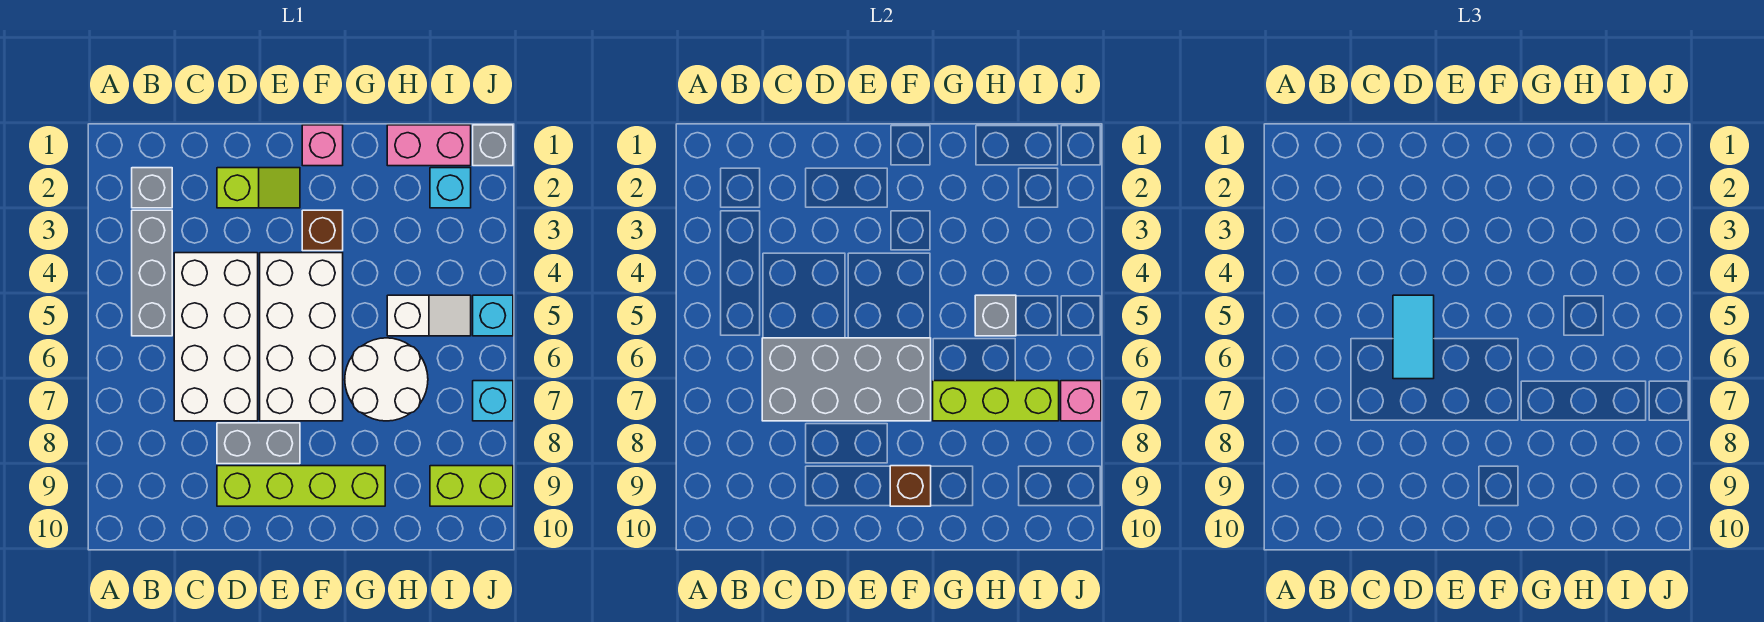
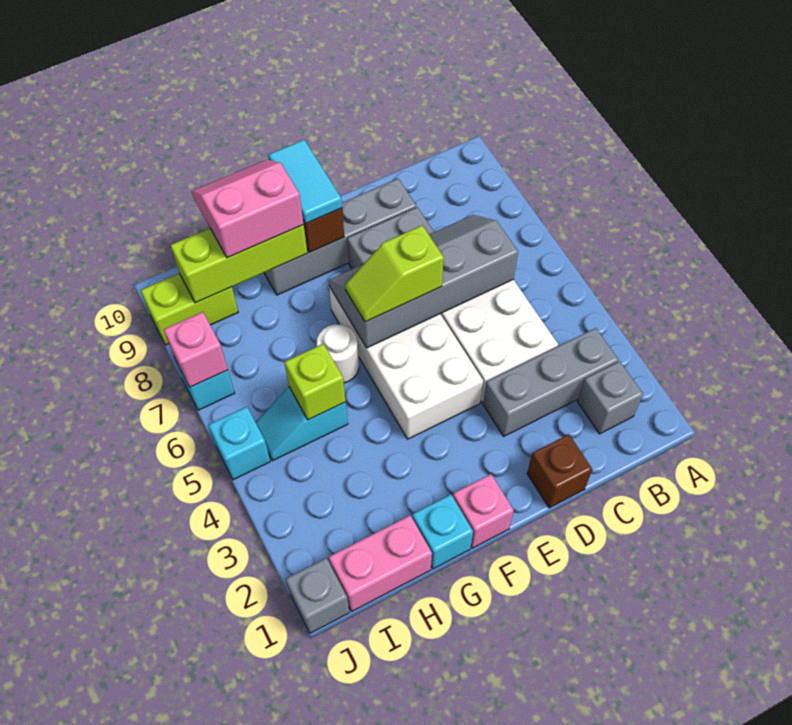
grey 1x3 brick [132,210,172,336] -> grey 1x3 brick turned to [483,328,618,436]
grey 2x4 brick [762,338,931,421] -> grey 2x4 slope [328,215,518,348]
lime 1x2 slope [217,168,300,208] -> lime 1x2 slope moved to [345,225,444,322]
cyan 1x2 tile [1393,295,1434,379] -> cyan 1x2 tile moved to [268,140,342,224]
lime 1x4 brick [217,466,385,506] -> grey 1x4 brick [264,179,416,295]
brown 1x1 brick [302,210,343,251] -> brown 1x1 brick moved to [527,434,592,508]
white 2x2 round brick [345,338,428,421] -> white 1x1 round brick [317,324,359,383]
lime 1x3 brick [933,381,1059,421] -> lime 1x3 brick moved to [170,225,307,303]
none -> pink 2x2 slope [192,160,304,258]
white 1x2 slope [387,295,471,336] -> cyan 1x2 slope [256,387,348,461]
grey 1x1 brick [975,295,1016,336] -> lime 1x1 brick [284,344,346,420]
cyan 1x1 brick [430,168,471,208] -> cyan 1x1 brick moved to [412,495,473,569]

